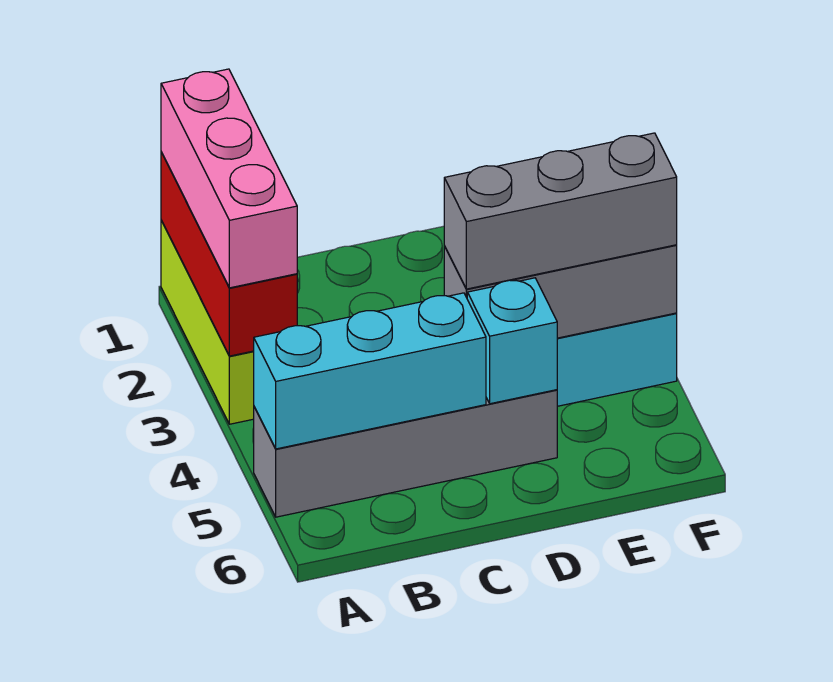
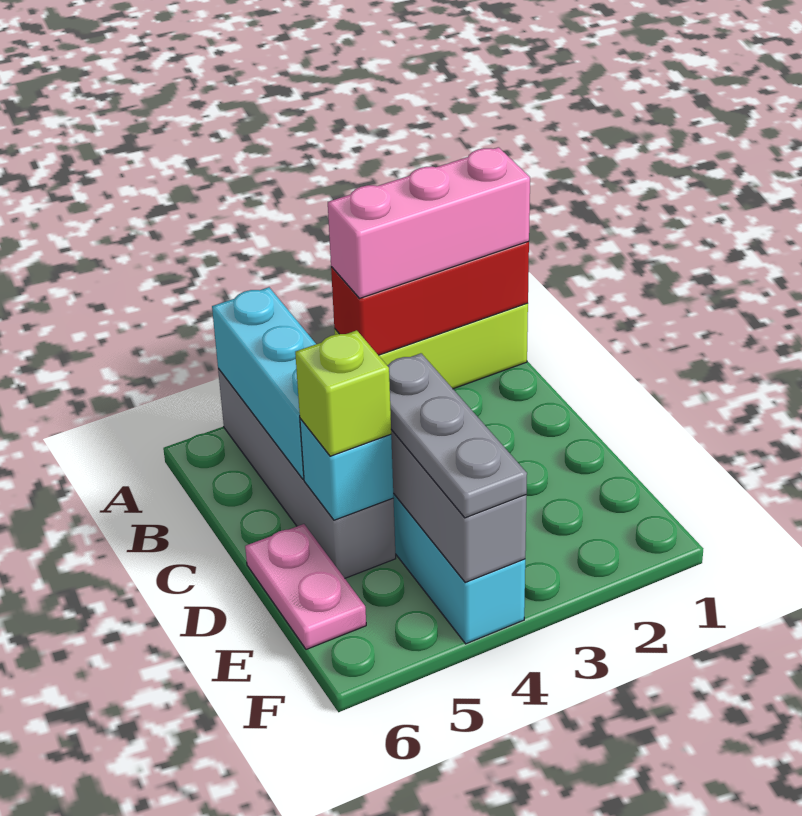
grey 1x3 brick [444,133,677,289] -> grey 1x3 plate [387,353,527,518]
none -> lime 1x1 brick [295,330,391,456]
none -> pink 1x2 plate [245,524,366,649]

